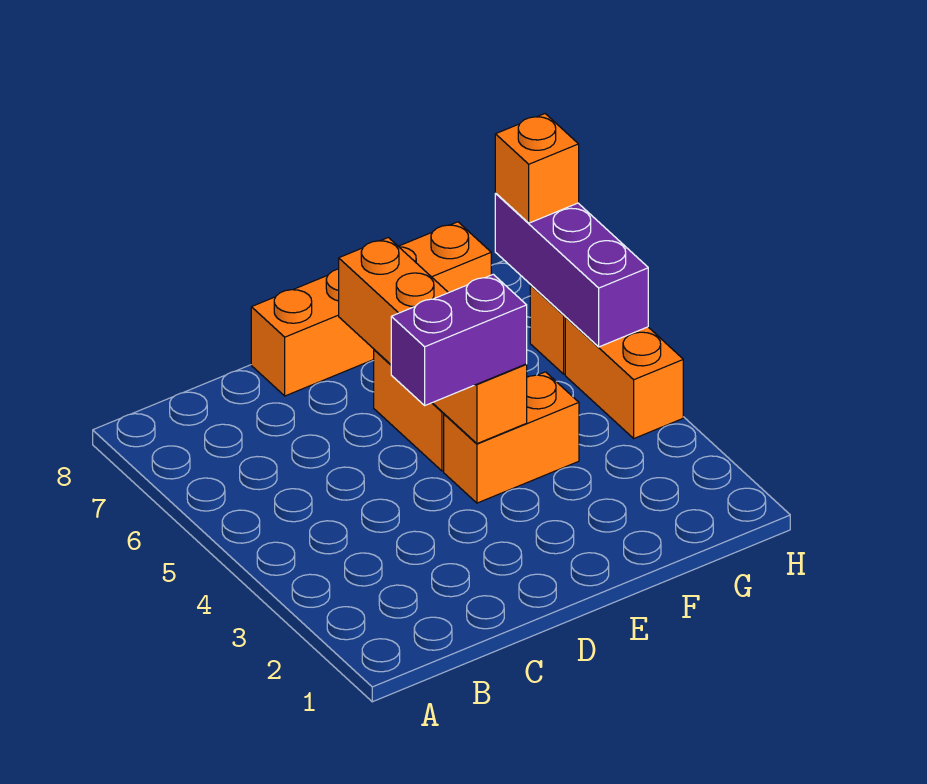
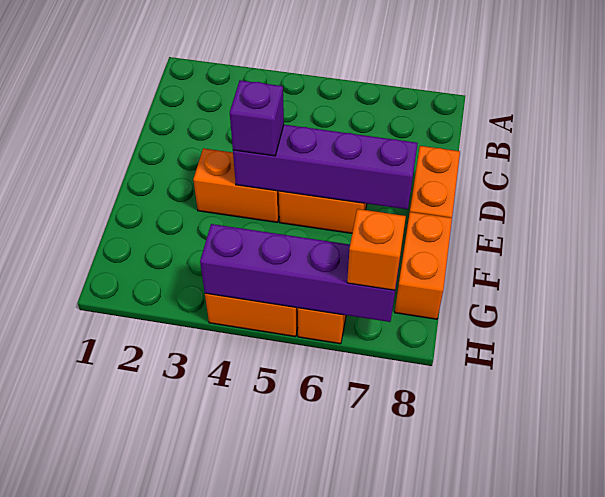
purple 1x2 brick [391,274,527,405] -> purple 1x1 brick [230,80,284,156]
orange 1x2 brick [444,372,579,503] -> orange 1x2 brick turned to [193,148,279,222]
orange 1x4 brick [339,237,527,444] -> purple 1x4 brick [233,125,418,209]
purple 1x3 brick [495,194,648,347] -> purple 1x4 brick [200,224,399,322]

